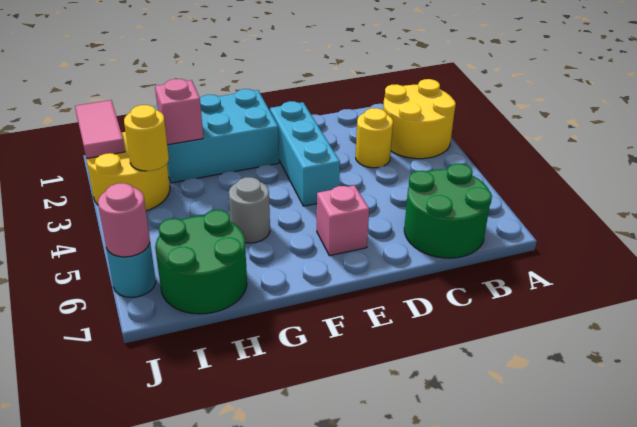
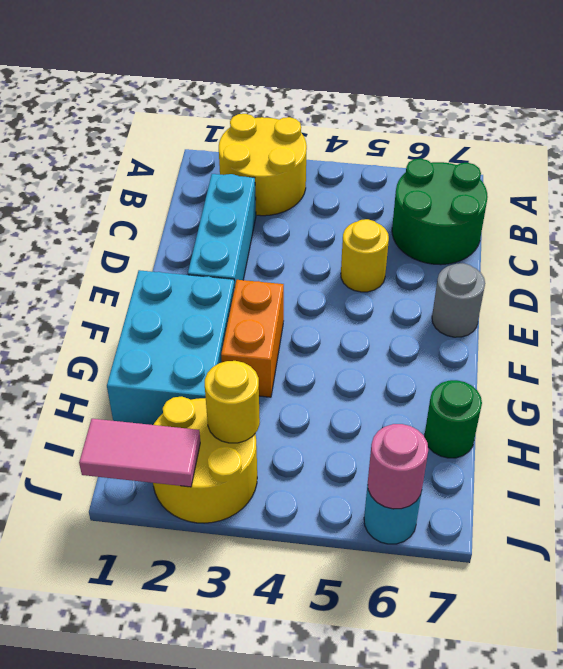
yellow 1x1 round brick [356,108,393,168] -> yellow 1x1 round brick moved to [341,219,389,292]
cyan 1x3 brick [270,101,340,206] -> cyan 1x3 brick turned to [188,174,256,288]
pink 1x1 brick [317,185,369,256] -> none
none -> orange 1x2 brick [221,280,284,397]
grey 1x1 round brick [229,177,270,243] -> grey 1x1 round brick moved to [432,263,485,337]
pink 1x1 brick [155,79,203,145] -> none
green 2x2 round brick [155,210,247,314] -> green 1x1 round brick [425,380,482,458]

